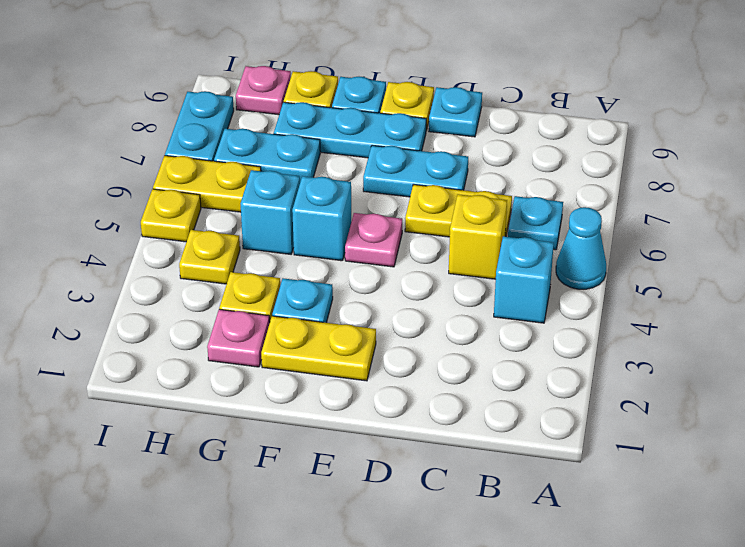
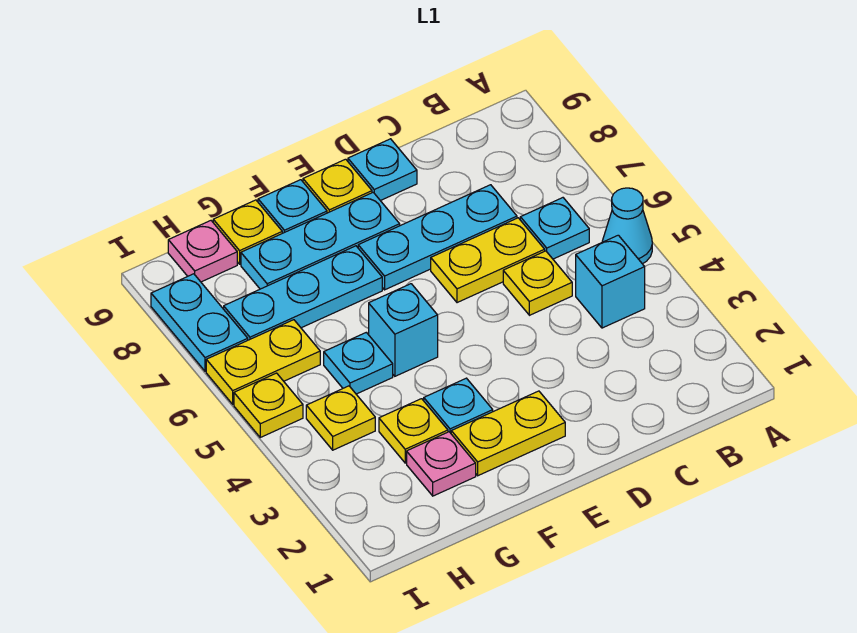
yellow 1x1 brick [449,194,507,279] -> yellow 1x1 plate [503,251,572,315]
cyan 1x2 plate [363,145,468,197] -> cyan 1x3 plate [358,185,517,290]
pink 1x1 plate [345,213,402,267] -> none
cyan 1x1 brick [240,170,300,254] -> cyan 1x1 plate [324,332,393,394]
cyan 1x2 plate [214,129,320,182] -> cyan 1x3 plate [224,246,382,340]

